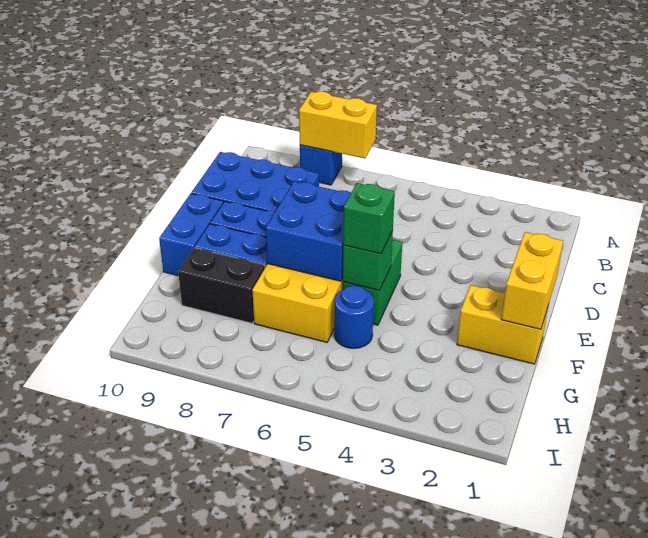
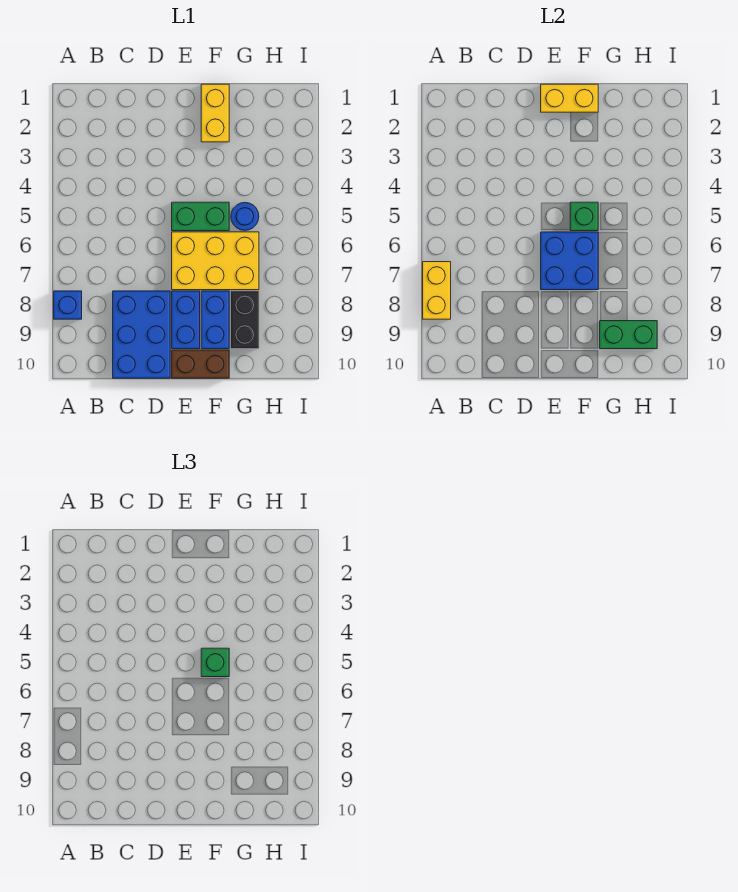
blue 1x2 brick [159,194,223,276] -> brown 1x2 brick [172,350,229,378]
none -> green 1x2 brick [600,321,657,349]

